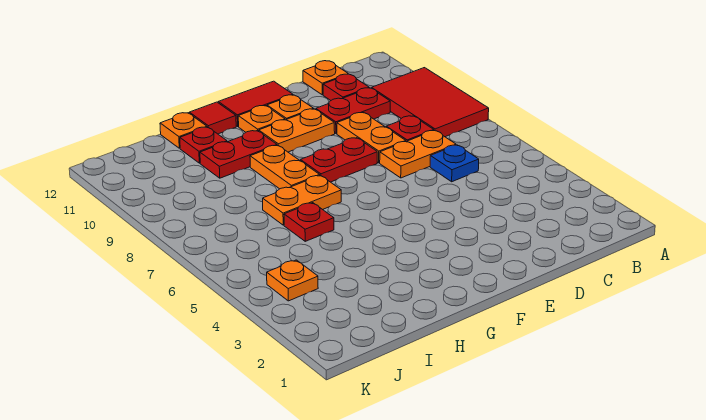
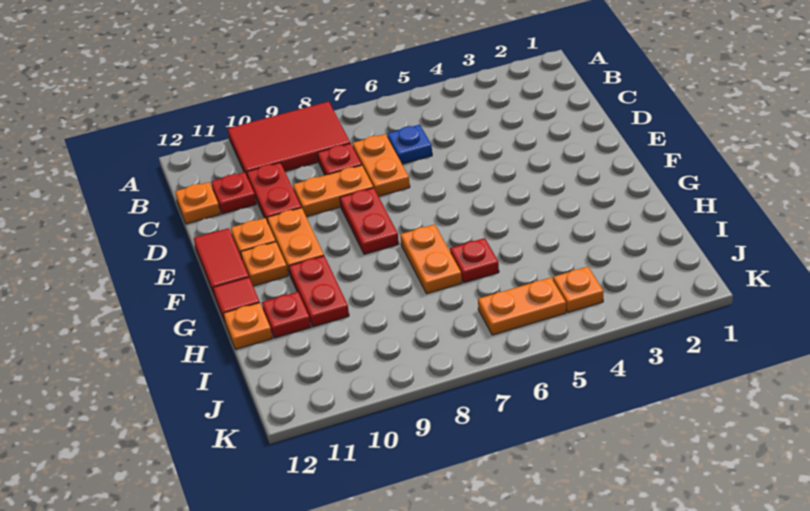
orange 1x2 plate [250,145,320,189] -> orange 1x2 plate moved to [478,277,566,335]

